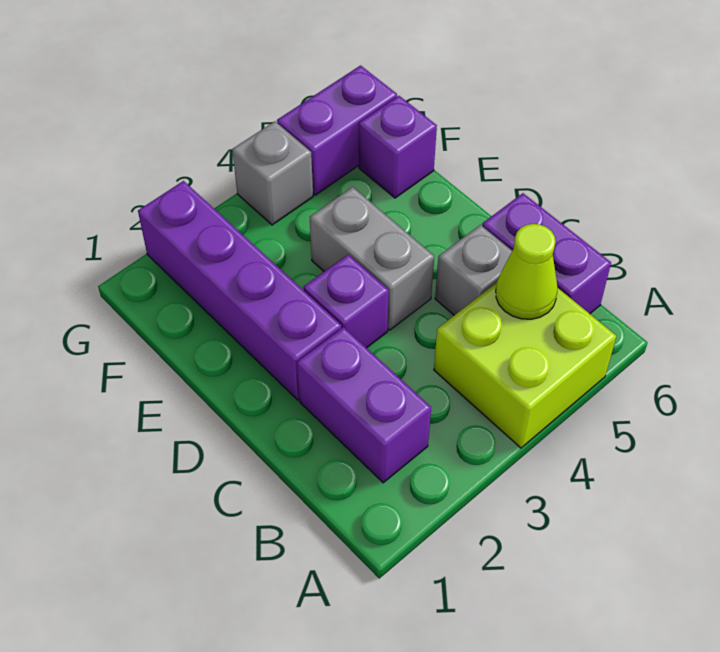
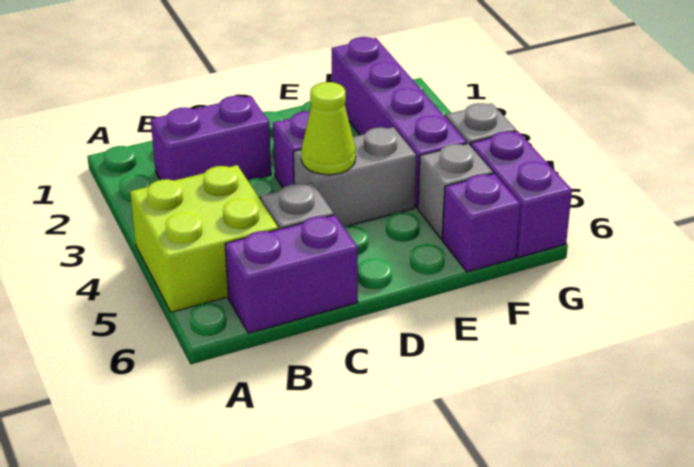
lime 1x1 cone [496,224,558,319] -> lime 1x1 cone moved to [301,82,356,175]
purple 1x4 brick [138,181,341,400] -> purple 1x4 brick turned to [331,37,467,208]
none -> grey 1x1 brick [418,144,493,239]

